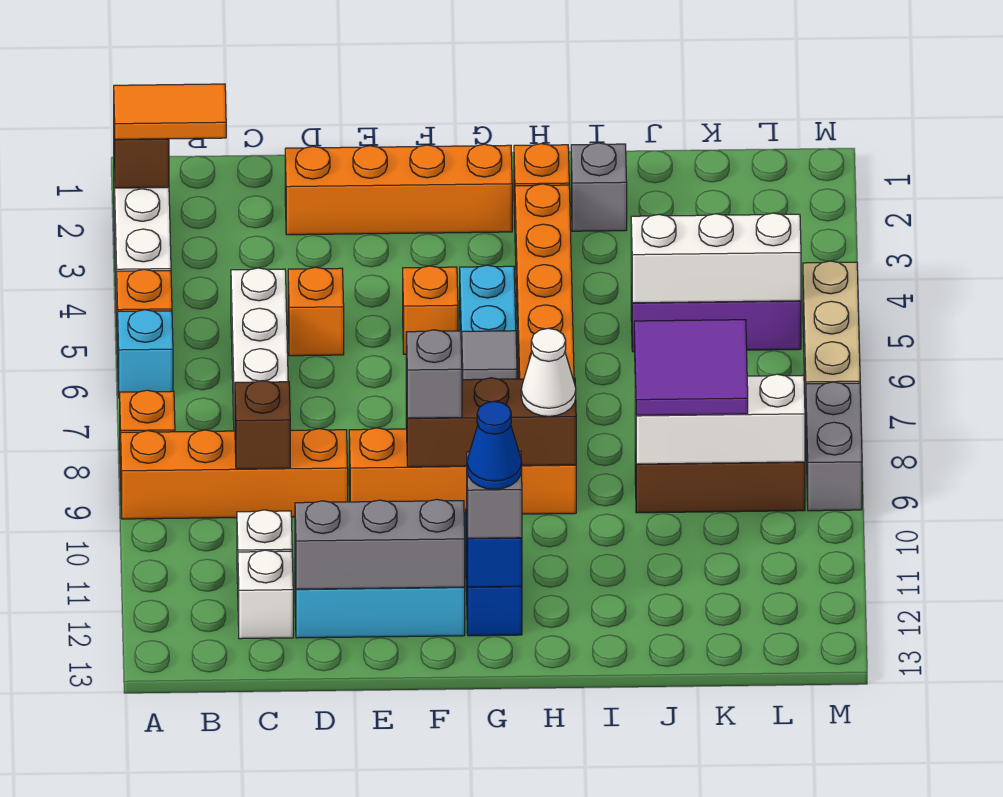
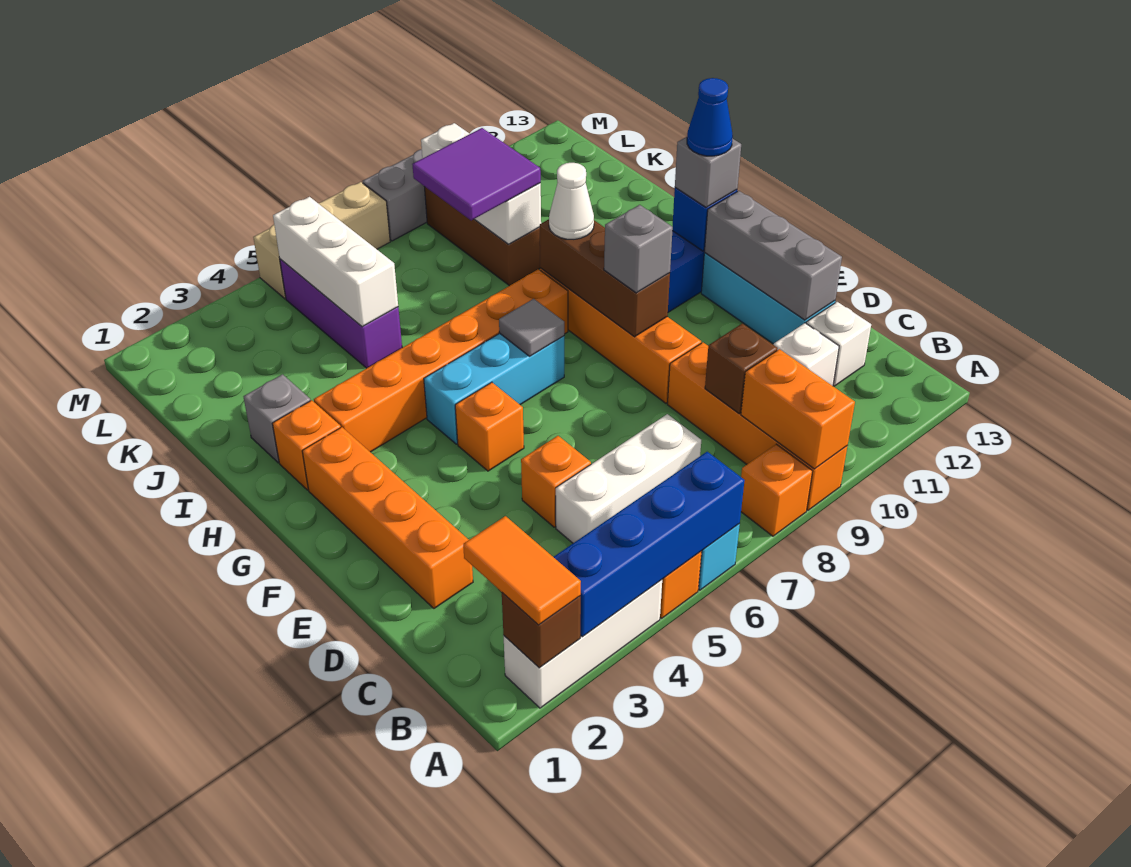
none -> blue 1x4 brick [554,452,745,637]
none -> orange 1x2 brick [741,349,855,469]

